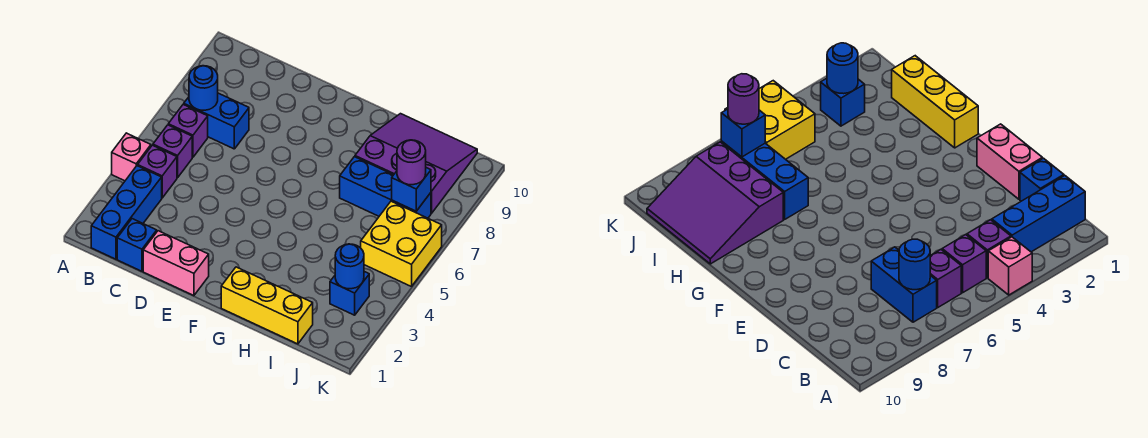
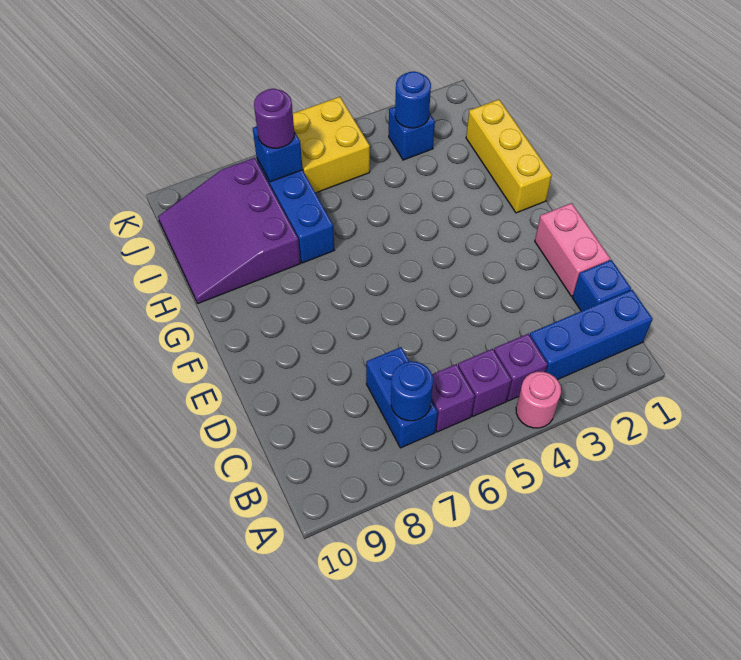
pink 1x1 brick [112,133,151,181] -> pink 1x1 round brick [516,372,561,428]

